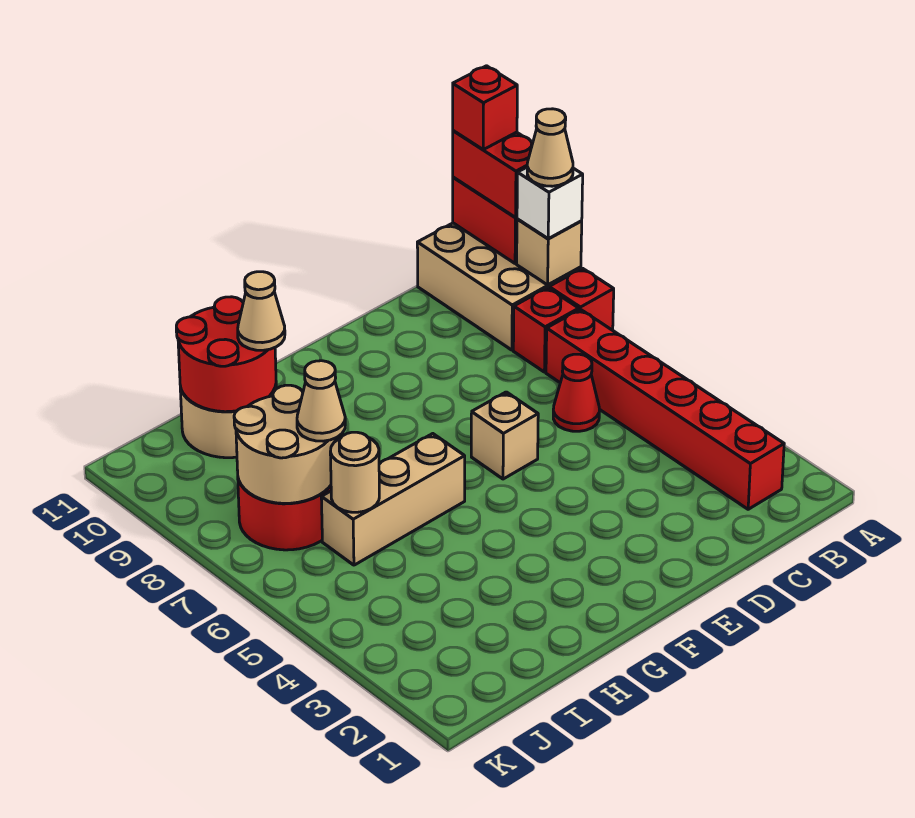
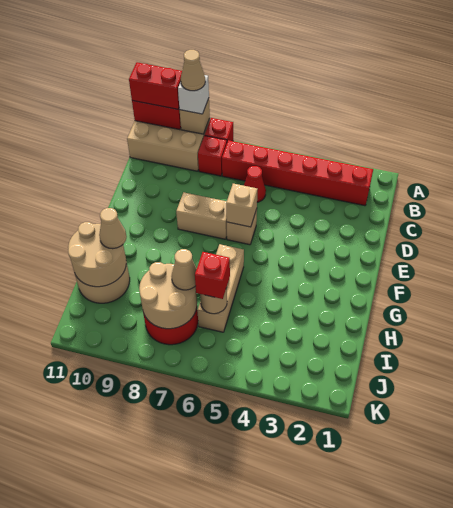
red 1x1 brick [453,66,517,150] -> red 1x1 brick moved to [195,252,230,299]
none -> tan 1x1 brick [226,184,258,227]
none -> tan 1x2 brick [176,192,227,239]
red 2x2 round brick [176,297,276,412] -> tan 2x2 round brick [68,222,126,287]

